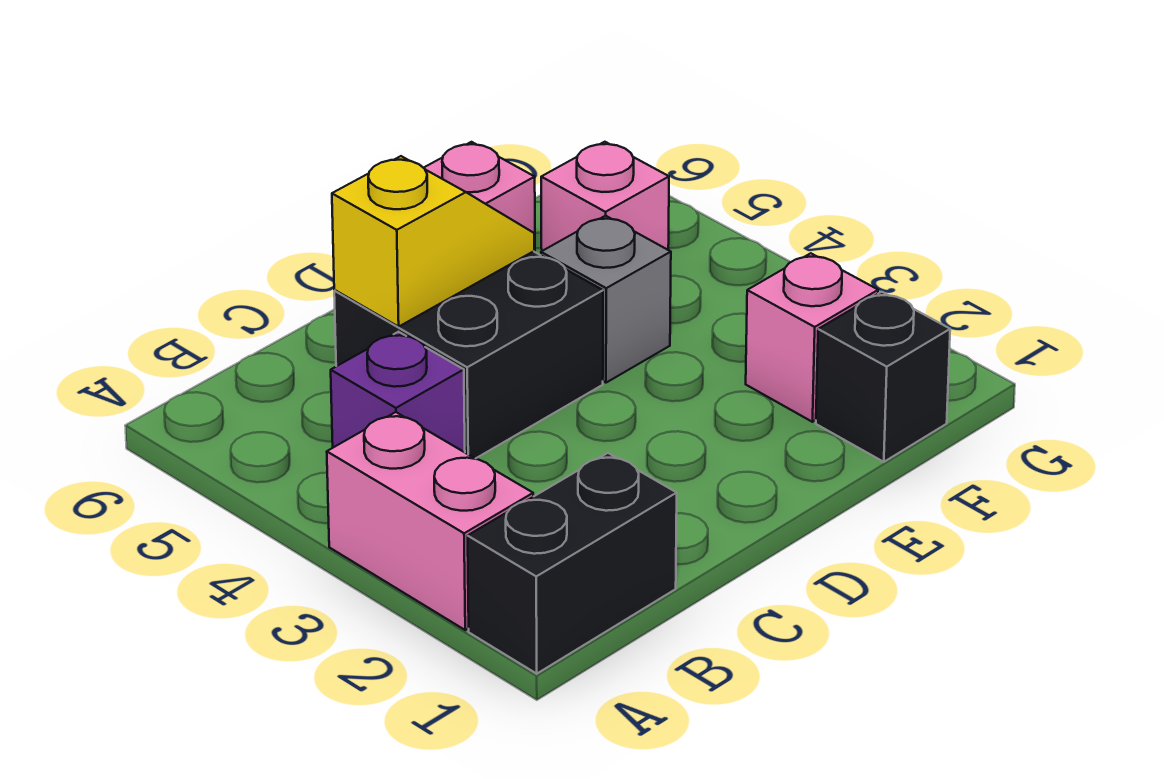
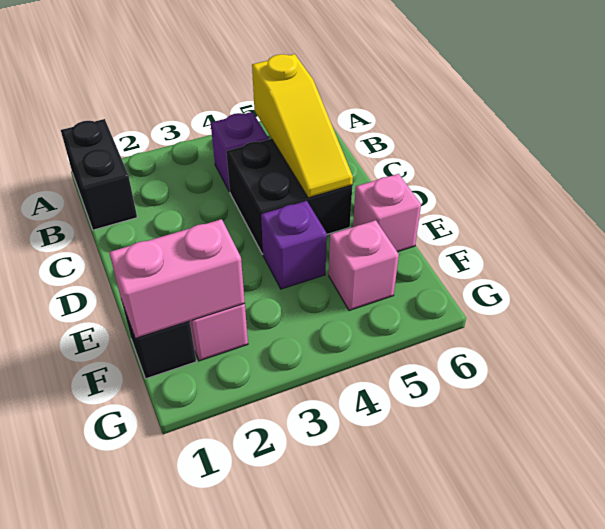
pink 1x2 brick [327,412,533,630] -> pink 1x2 brick moved to [109,219,245,338]
yellow 1x2 slope [332,156,534,327] -> yellow 1x3 slope [252,54,353,198]
grey 1x1 brick [541,216,671,383] -> purple 1x1 brick [261,201,327,289]

